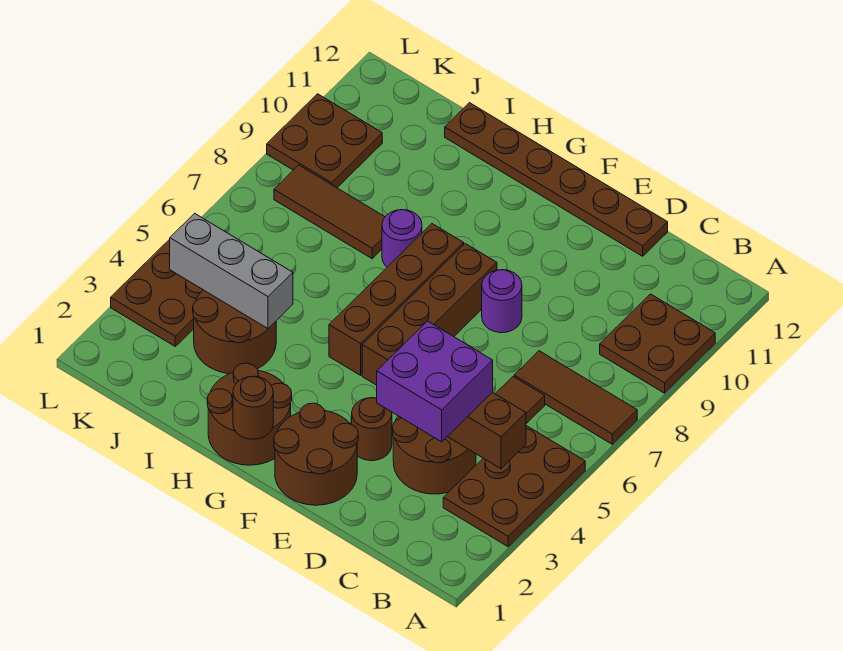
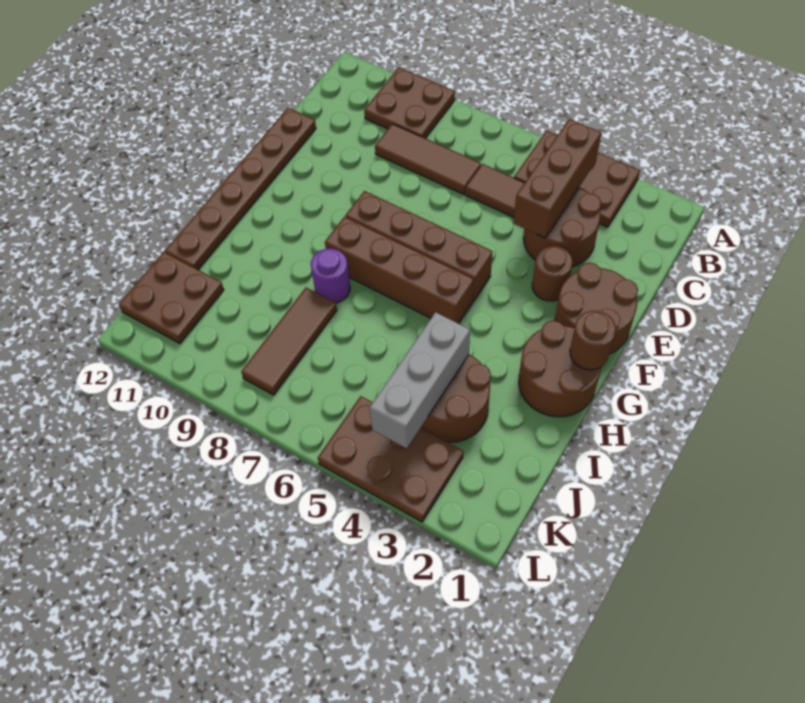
brown 1x3 tile [514,351,637,444] -> brown 1x3 tile turned to [375,124,481,195]
purple 2x2 brick [376,321,493,442] -> none
purple 1x1 round brick [482,270,522,333] -> none
brown 2x2 plate [267,94,382,188] -> brown 2x2 plate moved to [119,252,224,344]

